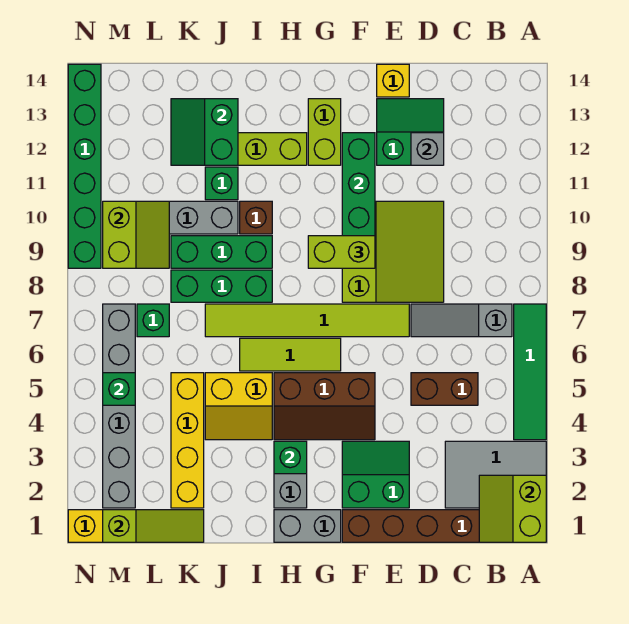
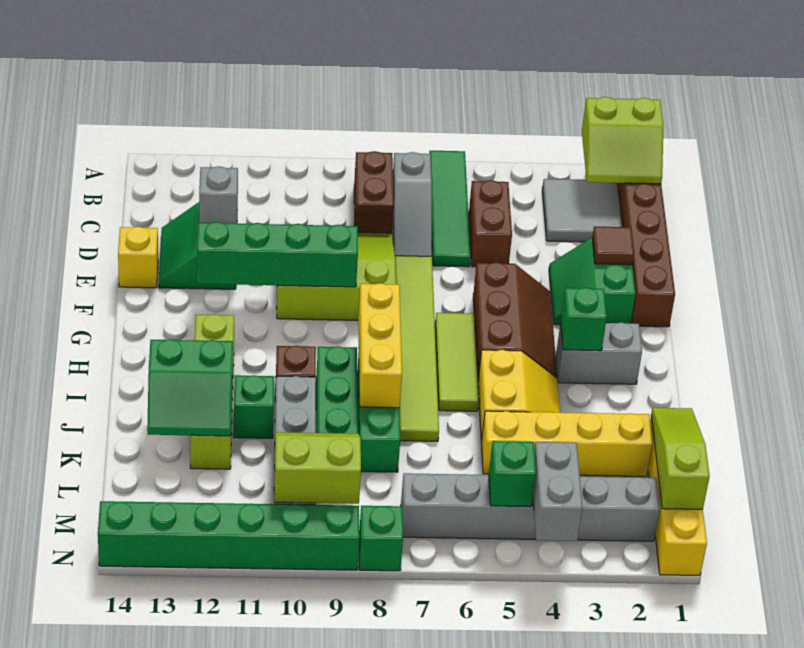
grey 2x3 tile [445,441,546,508] -> grey 2x2 tile [542,179,622,242]
green 1x4 tile [514,304,546,440] -> green 1x4 tile turned to [429,151,471,267]
none -> brown 1x2 brick [354,151,394,233]
none -> brown 1x1 tile [592,226,634,265]
lime 1x2 brick [308,236,375,268] -> none
grey 1x2 brick [274,510,341,542] -> grey 1x2 brick moved to [533,442,582,541]
lime 1x2 brick [308,99,341,165] -> none
none -> yellow 1x3 brick [358,283,402,408]
green 1x1 brick [137,304,169,337] -> green 1x1 brick moved to [359,506,403,571]

